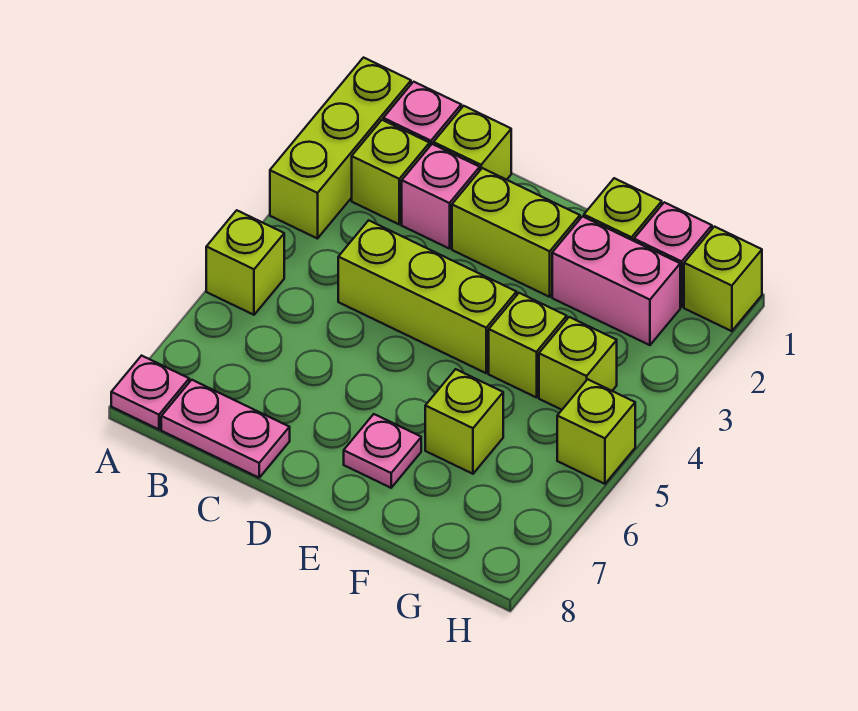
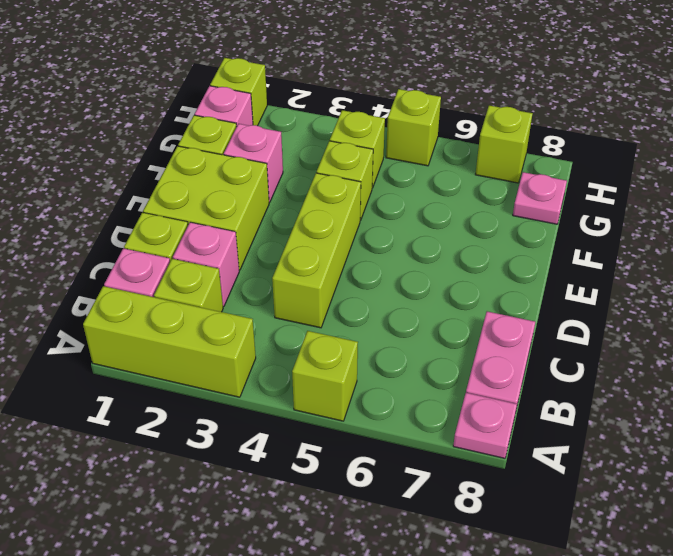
lime 1x2 brick [452,168,580,297] -> lime 2x2 brick [143,146,269,270]
pink 1x1 plate [344,414,421,488] -> pink 1x1 plate moved to [513,172,567,224]
pink 1x2 brick [552,217,680,345] -> pink 1x1 brick [224,124,283,202]
lime 1x1 brick [425,369,503,474] -> lime 1x1 brick moved to [475,105,533,183]

